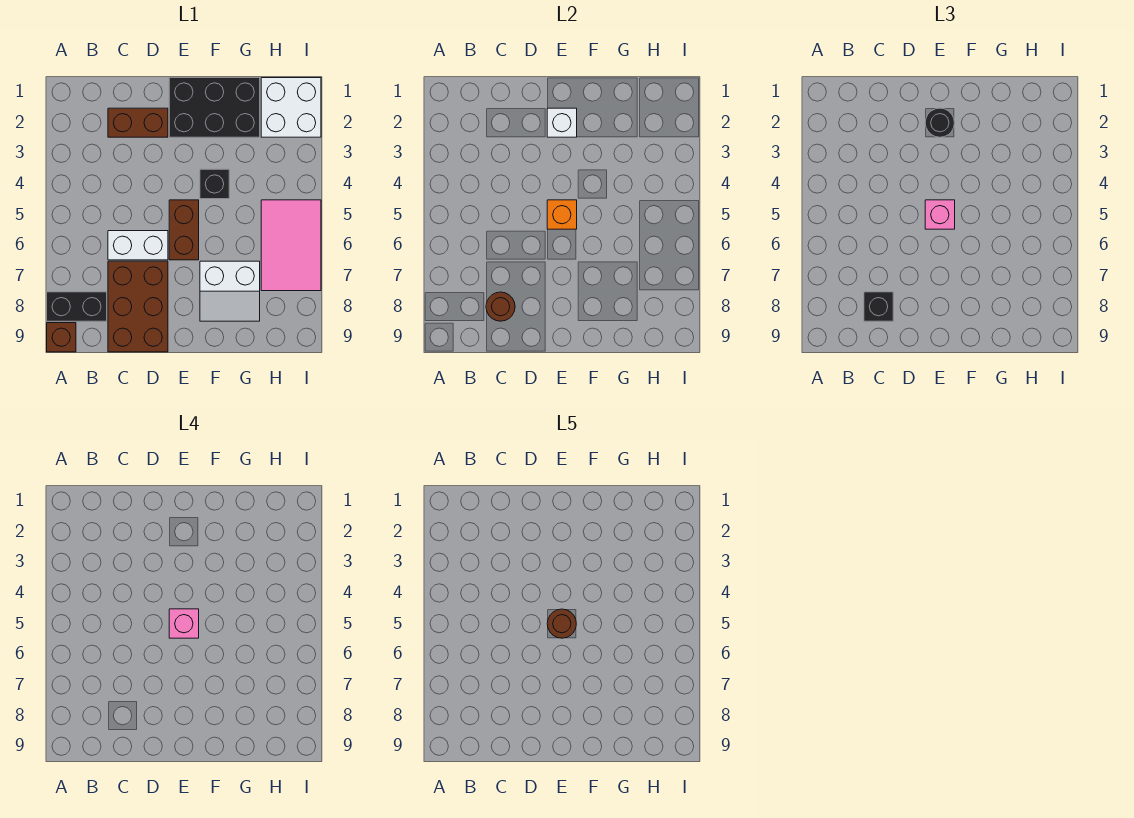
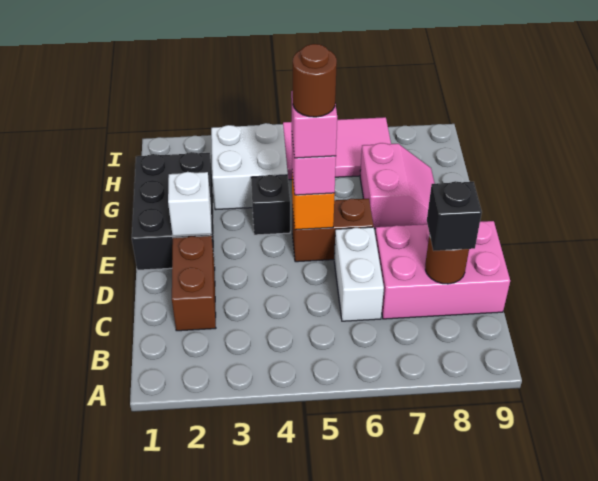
black 1x2 brick [47,292,107,321] -> none
brown 1x1 brick [47,323,76,352] -> none
brown 2x3 brick [108,261,168,352] -> pink 2x3 brick [375,221,510,319]
black 1x1 round brick [925,108,954,137] -> none
white 2x2 slope [200,261,260,321] -> pink 2x2 slope [360,143,435,229]
white 2x2 brick [261,78,321,137] -> white 2x2 brick moved to [211,123,288,210]

